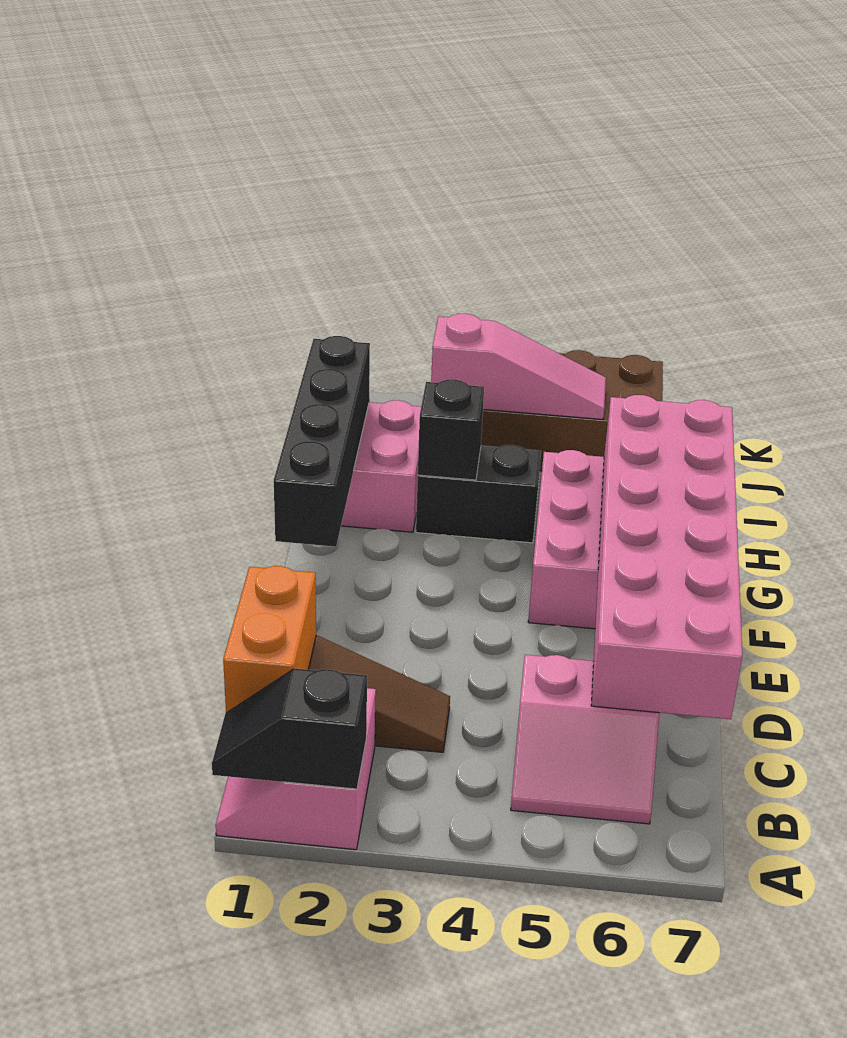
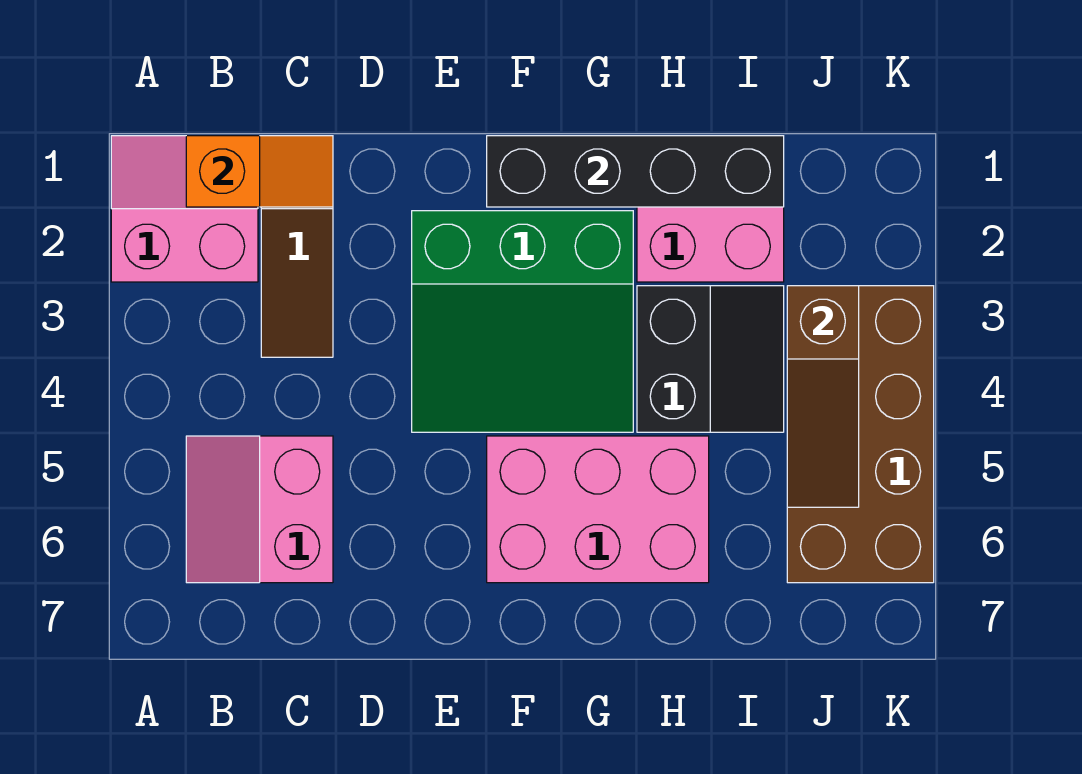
black 1x2 slope [212,669,367,789] -> none
orange 1x2 brick [223,566,316,713] -> orange 1x2 slope [186,136,333,207]
pink 2x6 brick [591,395,742,719] -> none
none -> green 3x3 slope [412,211,633,432]
black 1x1 brick [418,379,484,480] -> none
pink 1x3 slope [431,314,606,420] -> brown 1x3 slope [787,286,859,507]

